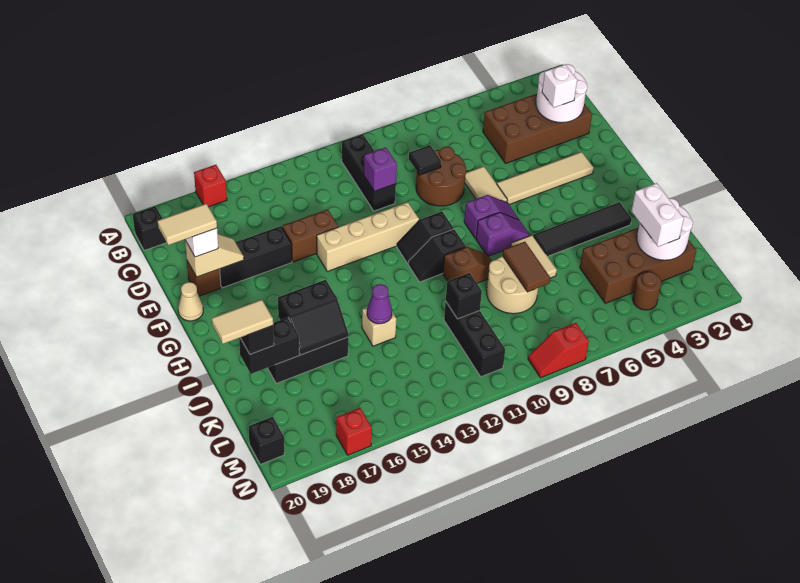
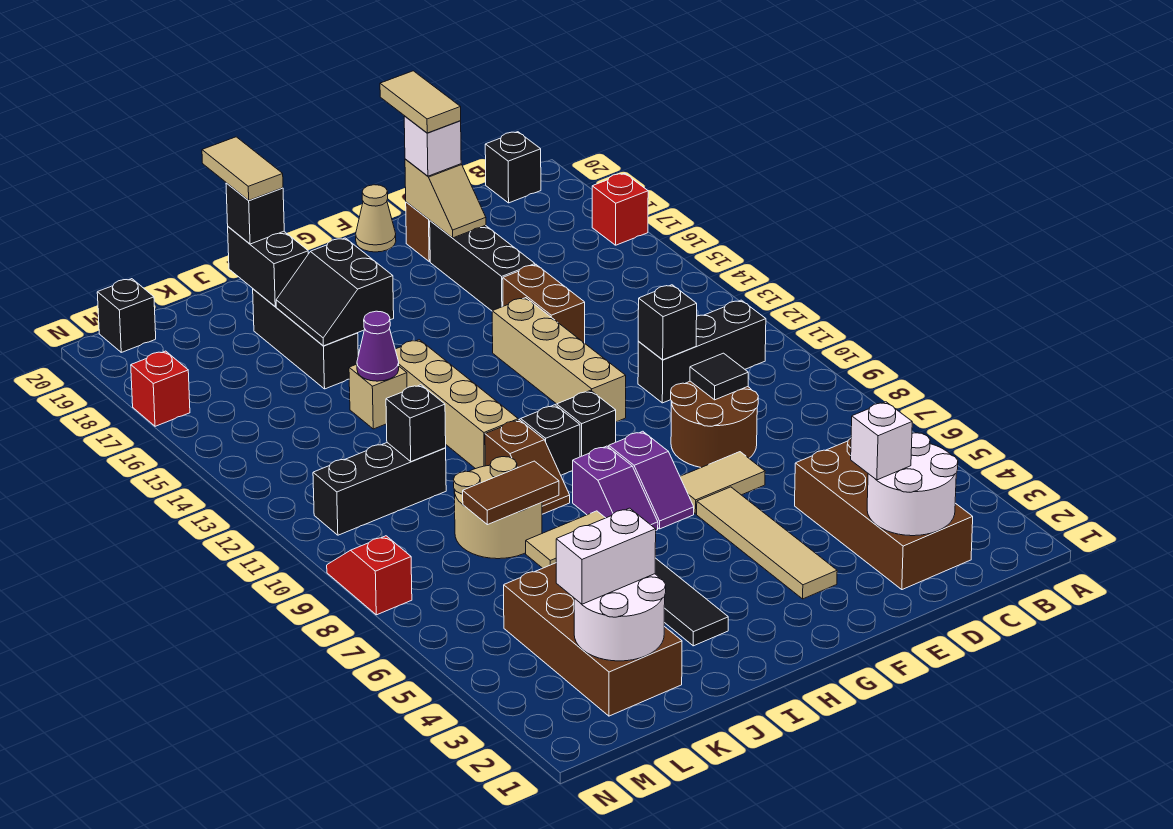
purple 1x1 brick [364,147,397,191] -> black 1x1 brick [638,285,697,360]
none -> tan 1x4 brick [395,340,518,469]
brown 1x1 round brick [633,272,661,310] -> none

